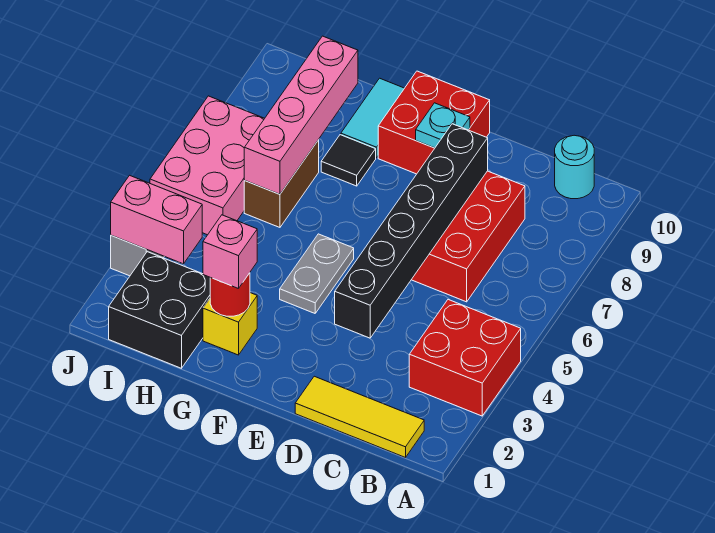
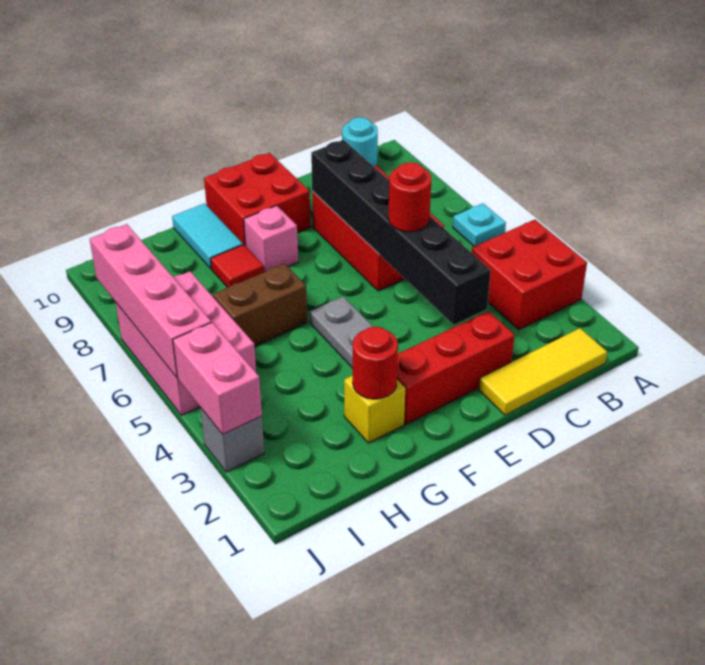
none -> red 1x3 brick [397,311,515,424]
none -> red 1x1 round brick [388,162,431,232]
cyan 1x1 plate [416,103,470,148] -> cyan 1x1 plate moved to [453,203,506,246]
pink 1x1 brick [203,215,257,289] -> pink 1x1 brick moved to [244,206,298,272]
black 1x1 tile [321,135,376,186] -> red 1x1 tile [211,245,264,288]
black 2x2 brick [109,252,210,368] -> none
brown 1x2 brick [244,140,319,227] -> brown 1x2 brick turned to [213,264,307,347]
pink 1x4 brick [244,36,358,194] -> pink 1x4 brick moved to [90,224,211,377]
pink 1x2 brick [111,175,202,264] -> pink 1x2 brick turned to [173,322,262,434]

